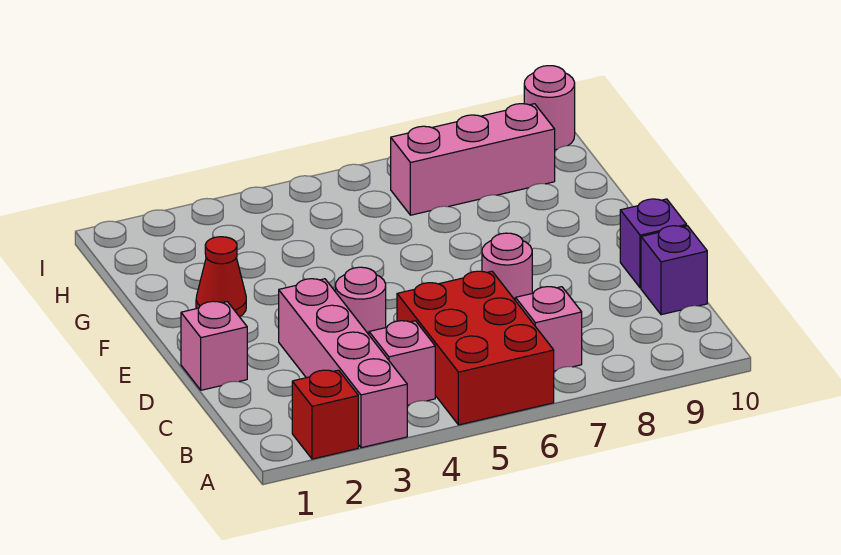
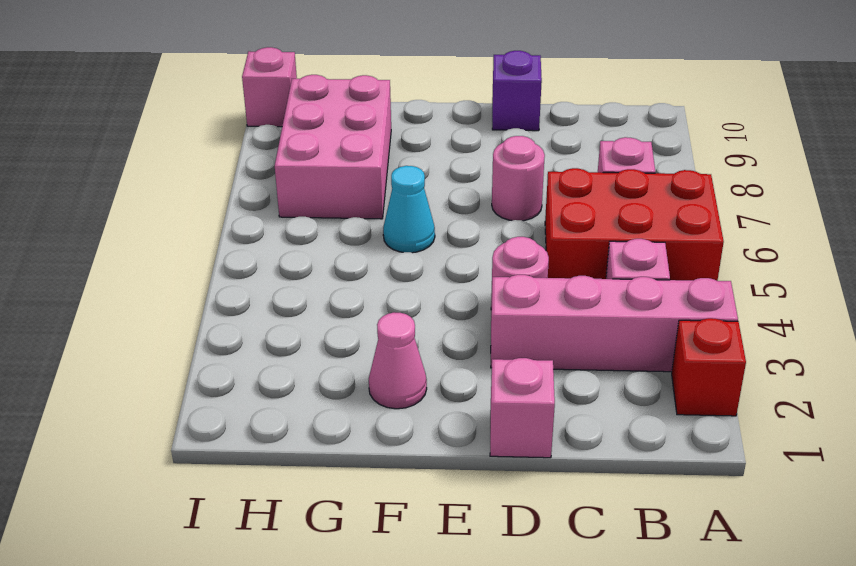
purple 1x1 brick [641,226,707,315] -> none
red 1x1 cone [196,237,246,317] -> pink 1x1 cone [369,312,427,409]
none -> cyan 1x1 cone [383,166,435,253]
pink 1x3 brick [391,104,555,215] -> pink 2x3 brick [275,75,391,219]
pink 1x1 round brick [524,66,575,150] -> pink 1x1 brick [242,47,297,127]

